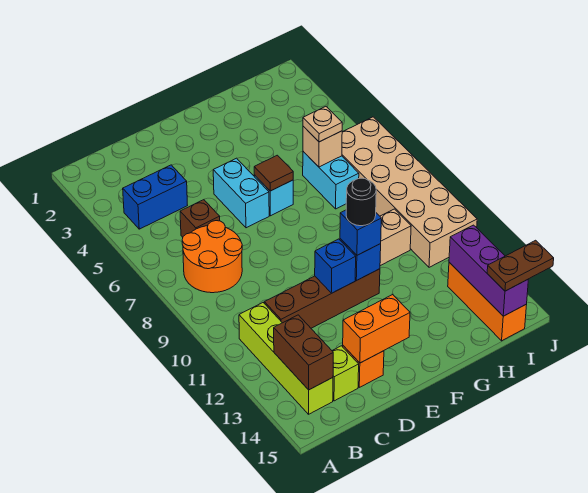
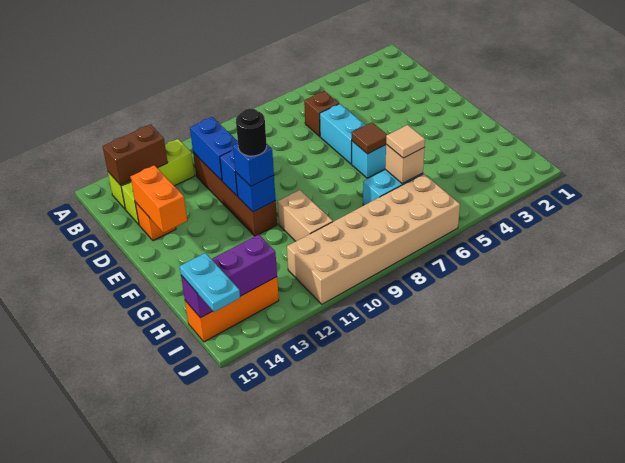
blue 1x2 brick [123,165,188,229] -> blue 1x2 brick moved to [190,117,238,181]
orange 2x2 round brick [182,221,242,293] -> none
lime 1x4 brick [239,303,333,414] -> lime 1x3 brick [108,139,194,209]
cyan 1x2 brick [213,158,269,228] -> cyan 1x2 brick turned to [320,104,366,164]
tan 1x1 plate [303,107,342,142] -> tan 1x1 tile [386,125,425,158]
brown 1x2 plate [487,240,554,291] -> cyan 1x2 plate [180,253,240,312]

